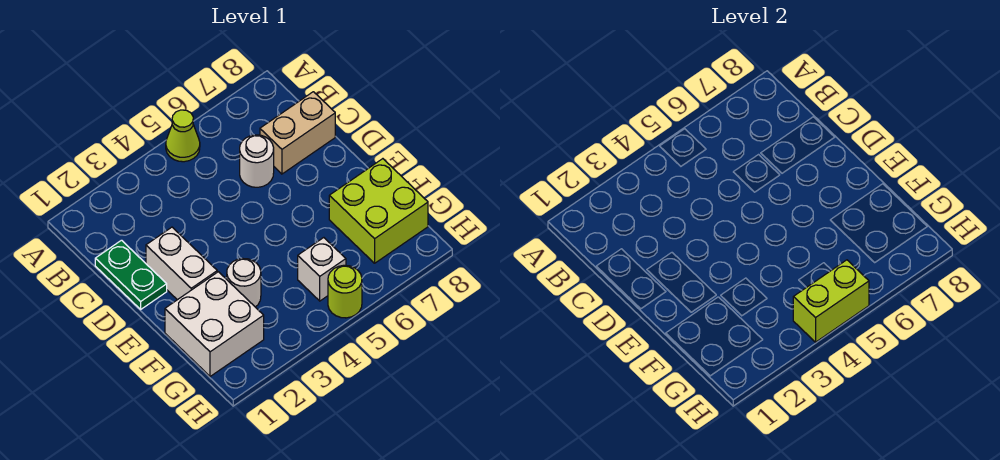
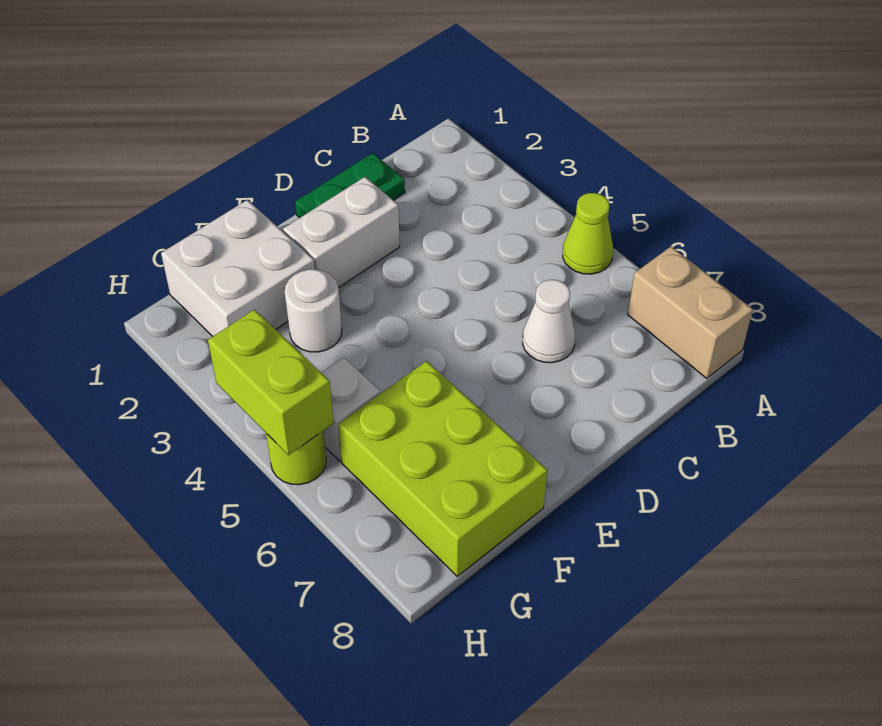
white 1x1 round brick [240,135,274,187] -> white 1x1 cone [523,280,575,363]
tan 1x2 brick [260,92,335,174] -> tan 1x2 brick moved to [628,247,753,378]
lime 2x2 brick [329,159,428,263] -> lime 2x3 brick [338,361,547,576]

